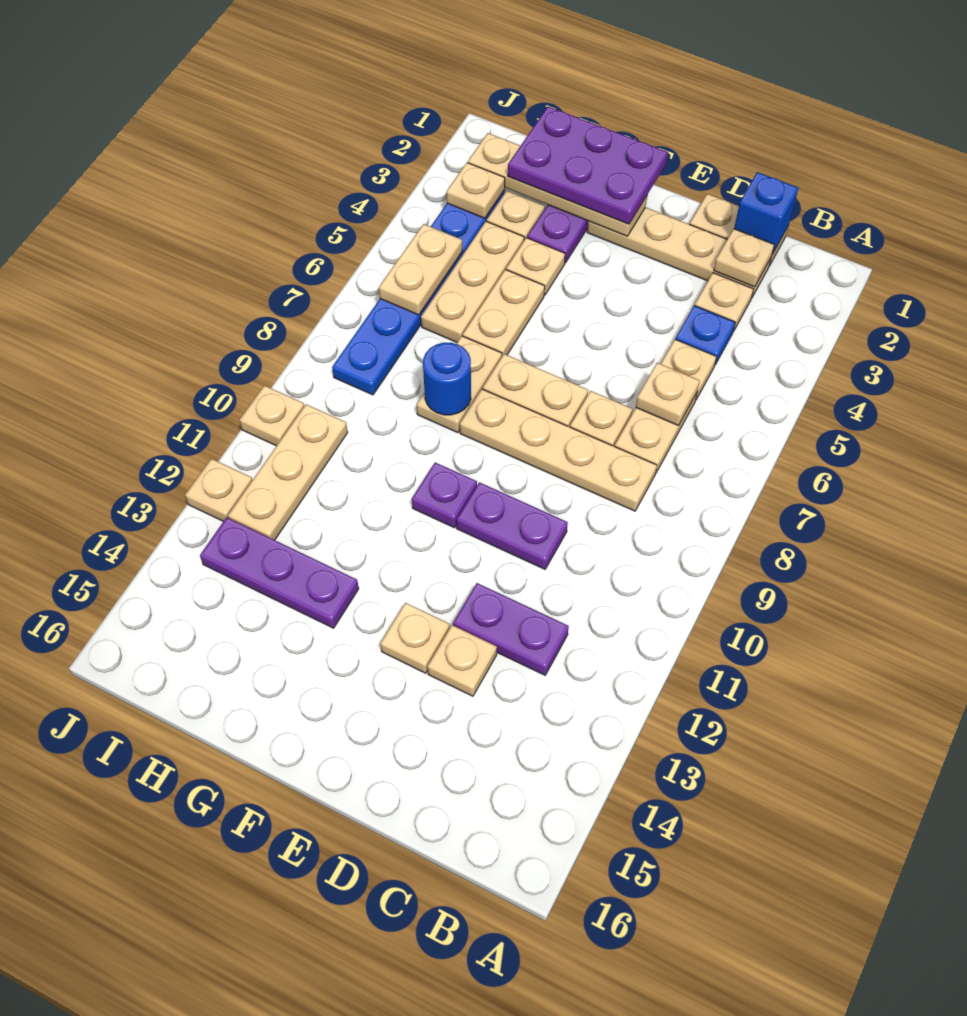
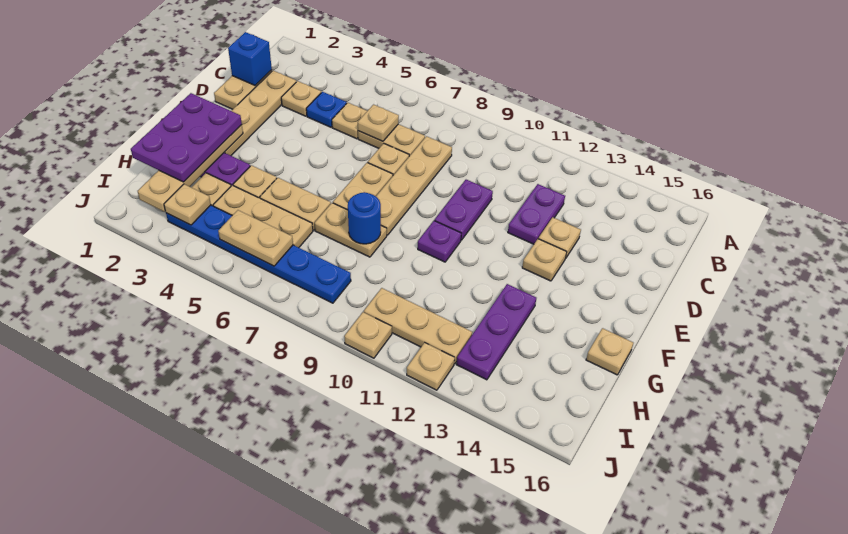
tan 1x1 plate [714,229,774,287] -> tan 1x1 plate moved to [586,328,633,375]

